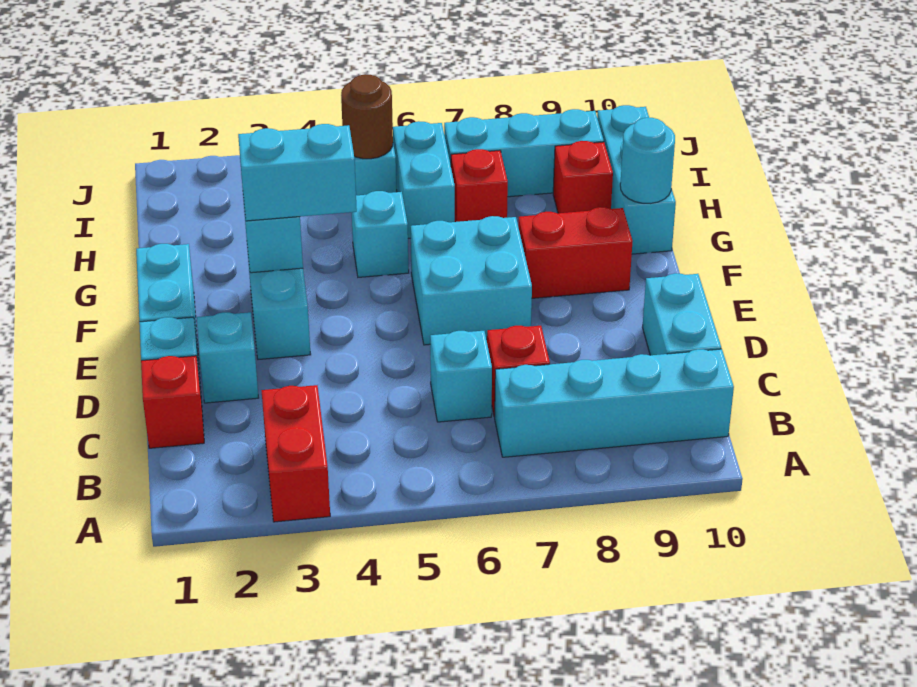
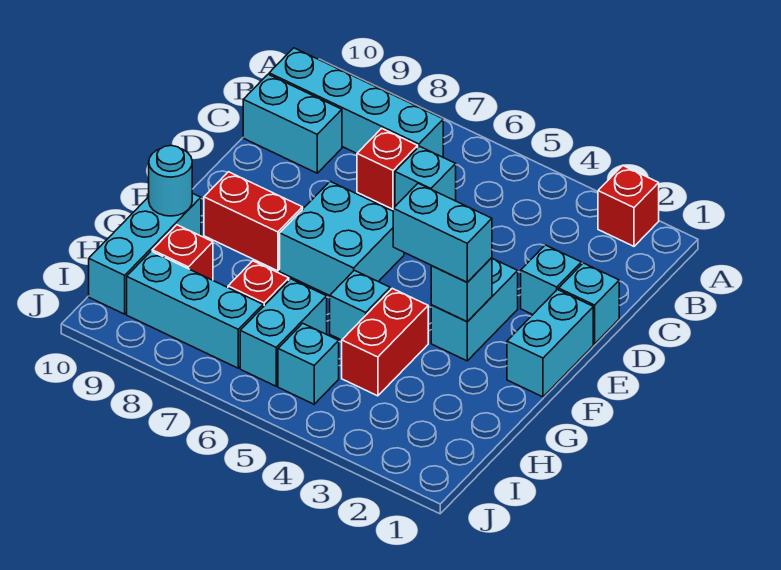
red 1x2 brick [261,385,330,522] -> red 1x2 brick moved to [342,288,428,396]
red 1x1 brick [141,356,204,448] -> red 1x1 brick moved to [598,166,659,246]
cyan 1x2 brick [642,273,721,355] -> cyan 1x2 brick turned to [243,74,342,173]
brown 1x1 round brick [341,74,393,159] -> none

